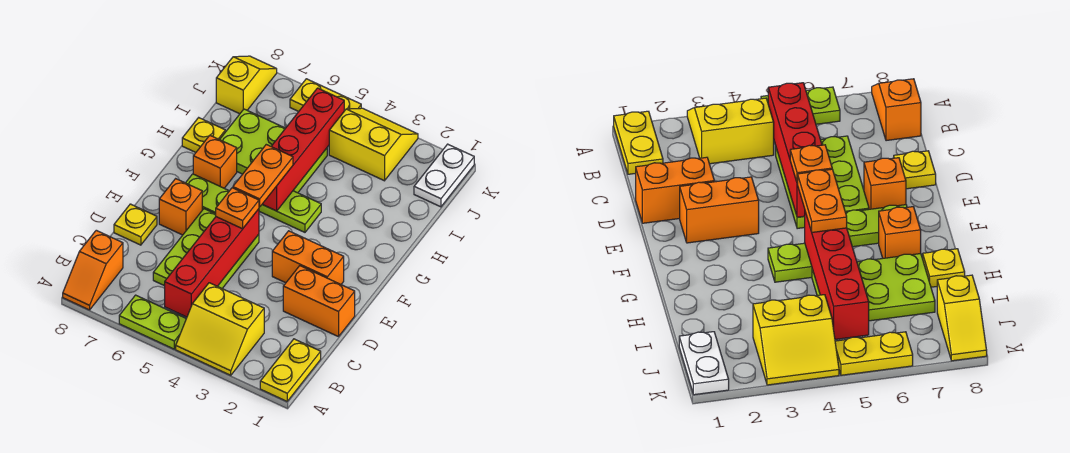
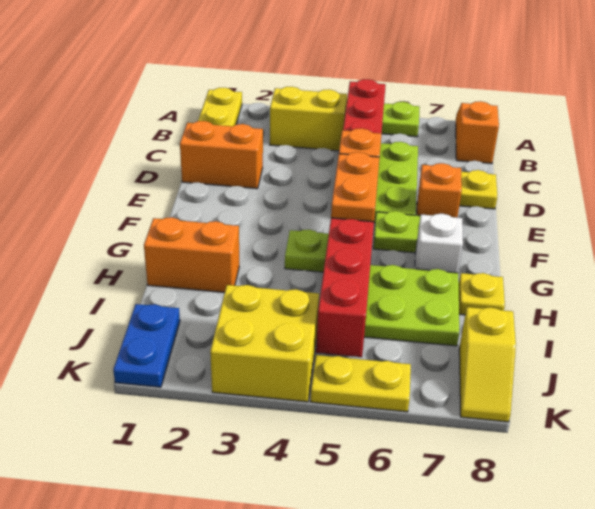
orange 1x2 brick [272,231,344,284] -> orange 1x2 brick moved to [144,217,239,293]
orange 1x1 brick [193,135,237,188] -> white 1x1 brick [415,214,463,273]
white 1x2 plate [414,144,474,207] -> blue 1x2 plate [113,304,180,387]
yellow 2x2 slope [329,108,418,181] -> yellow 2x2 brick [210,285,319,402]

